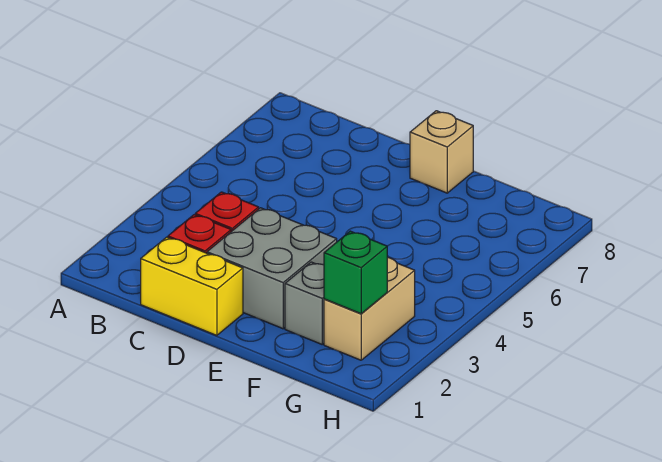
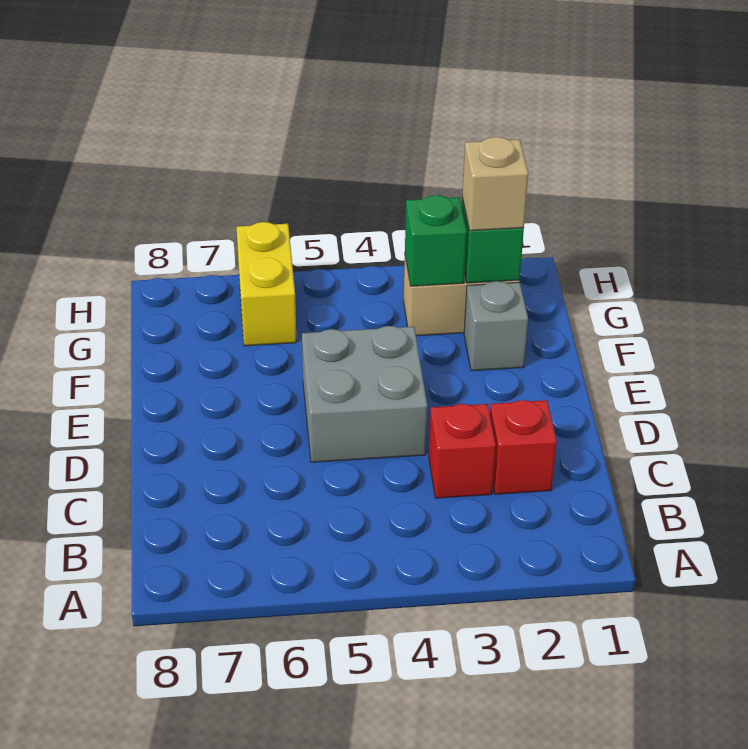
yellow 1x2 brick [141,237,243,335] -> yellow 1x2 brick moved to [237,222,297,346]
grey 2x2 brick [207,208,337,329] -> grey 2x2 brick moved to [302,326,427,462]
tan 1x1 brick [410,111,473,193] -> tan 1x1 brick moved to [462,137,528,231]
none -> green 1x1 brick [405,195,467,286]

